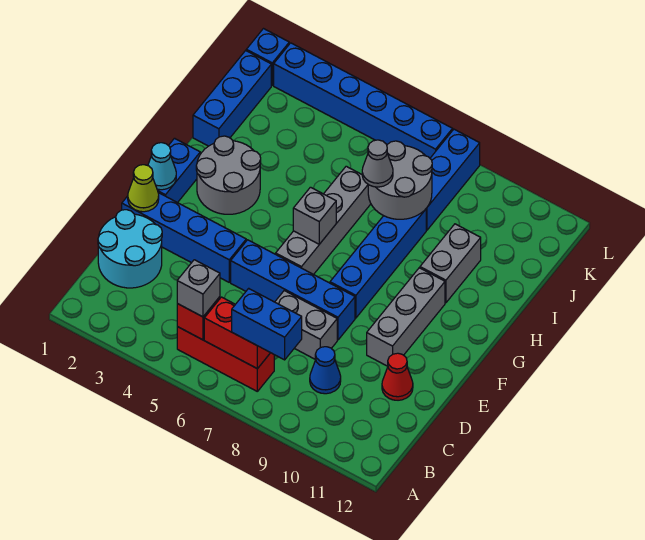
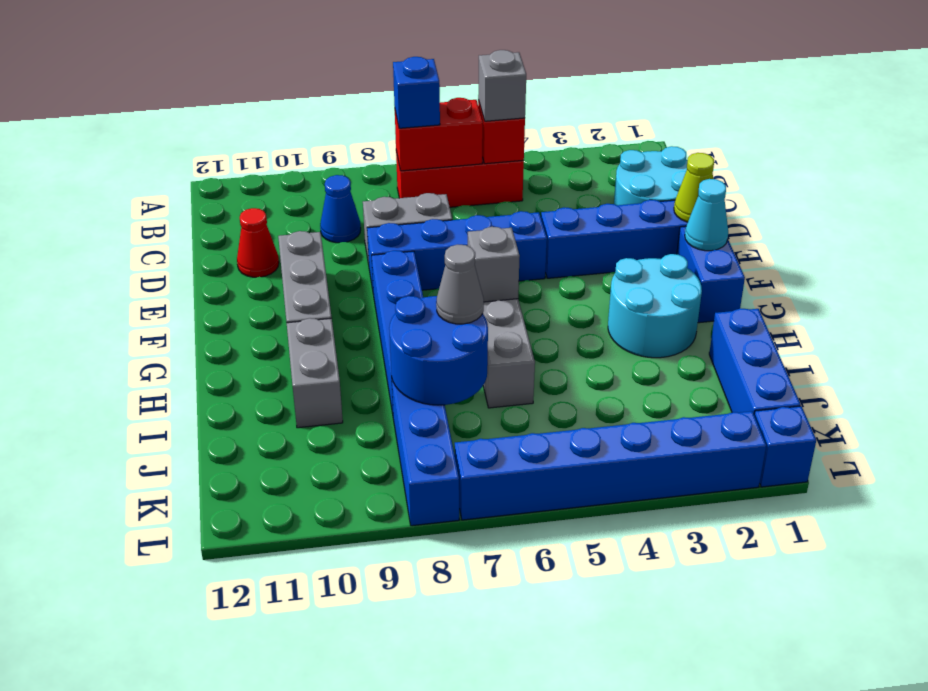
blue 1x2 brick [232,288,302,360] -> blue 1x1 brick [393,57,440,128]
grey 2x2 round brick [196,136,261,214] -> cyan 2x2 round brick [608,254,702,358]
grey 2x2 round brick [368,141,432,219] -> blue 2x2 round brick [389,296,488,405]

